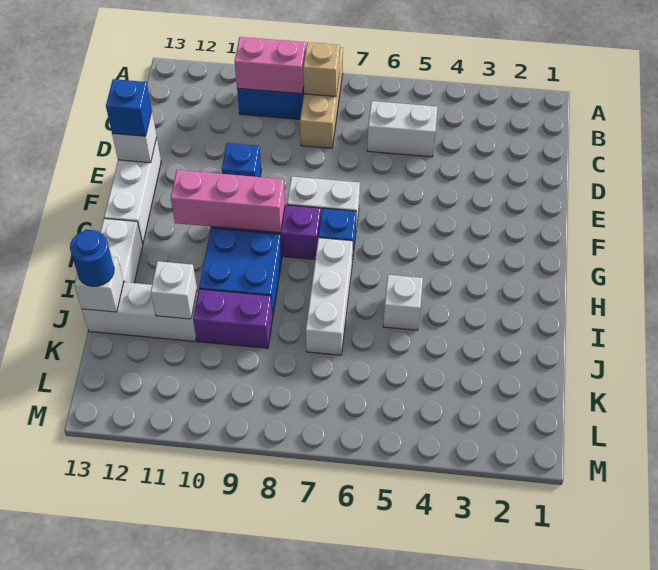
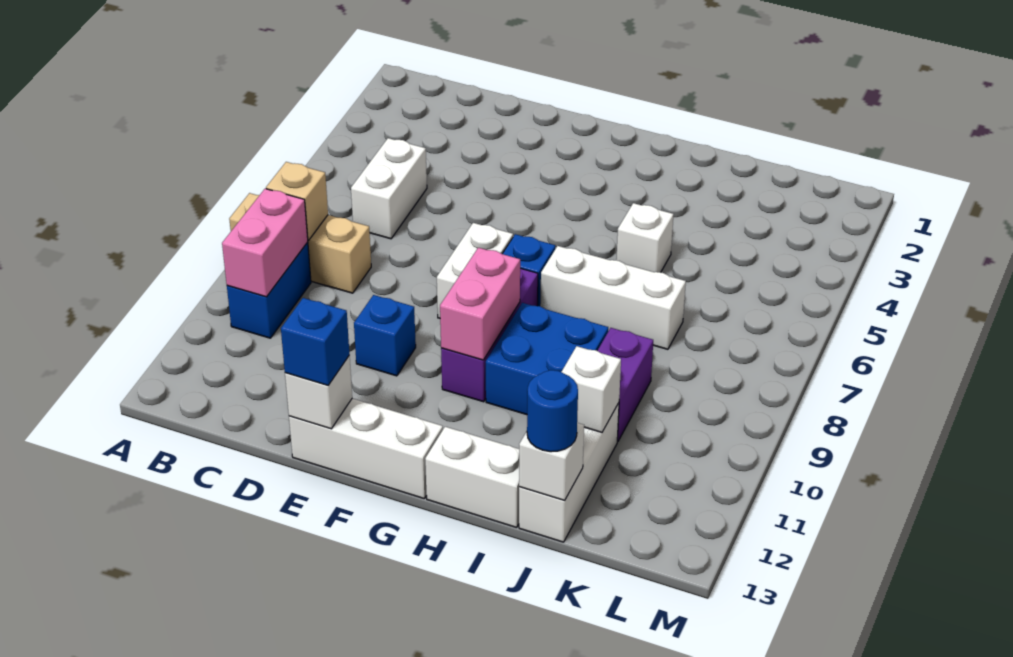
pink 1x3 brick [171,170,285,233] -> pink 1x2 brick [440,248,520,360]

